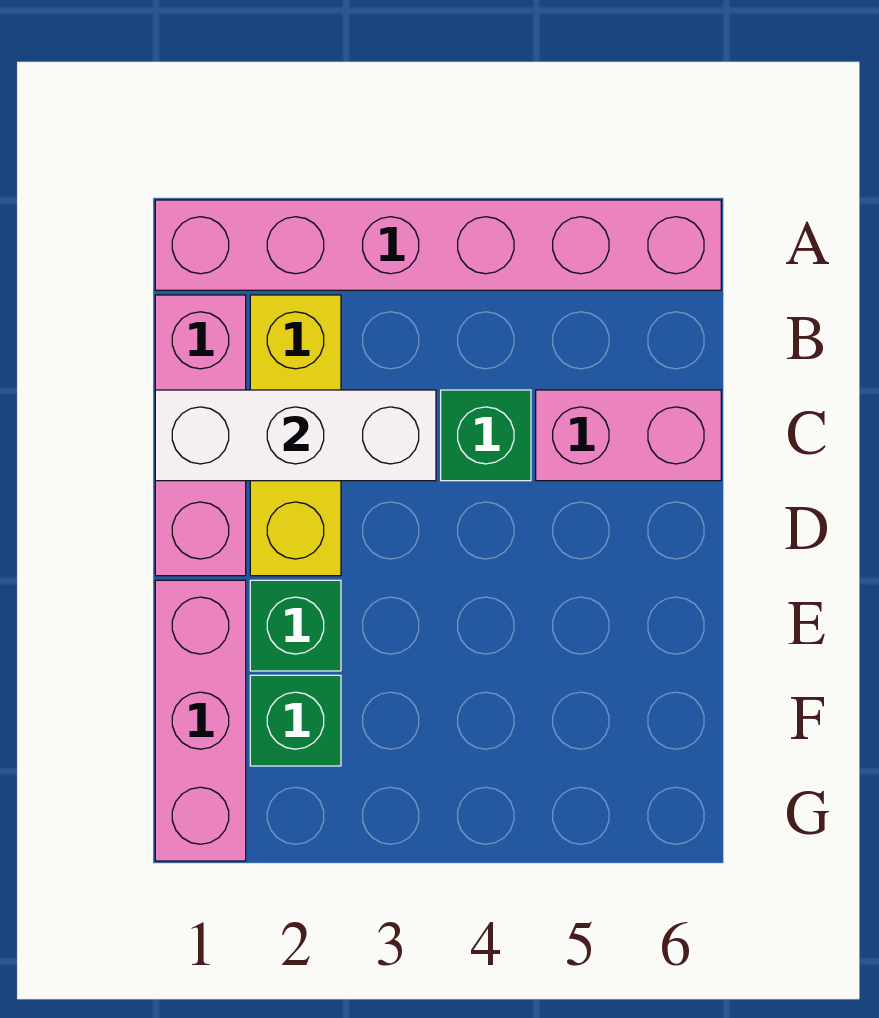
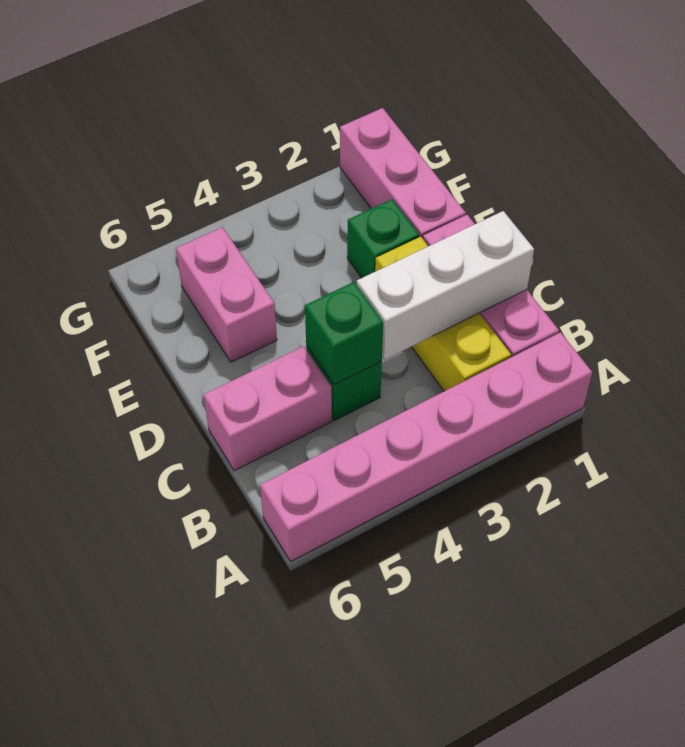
none -> pink 1x2 brick [176,227,277,362]
green 1x1 brick [250,675,341,766] -> green 1x1 brick moved to [305,282,383,385]

